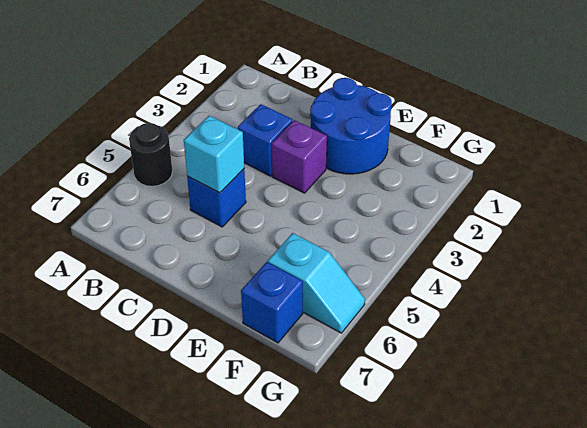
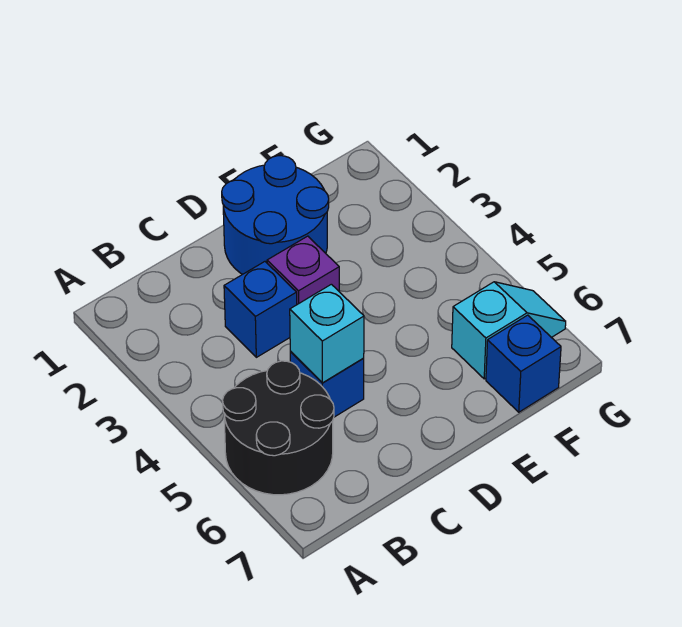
black 1x1 round brick [129,123,173,186] -> black 2x2 round brick [223,361,334,495]

